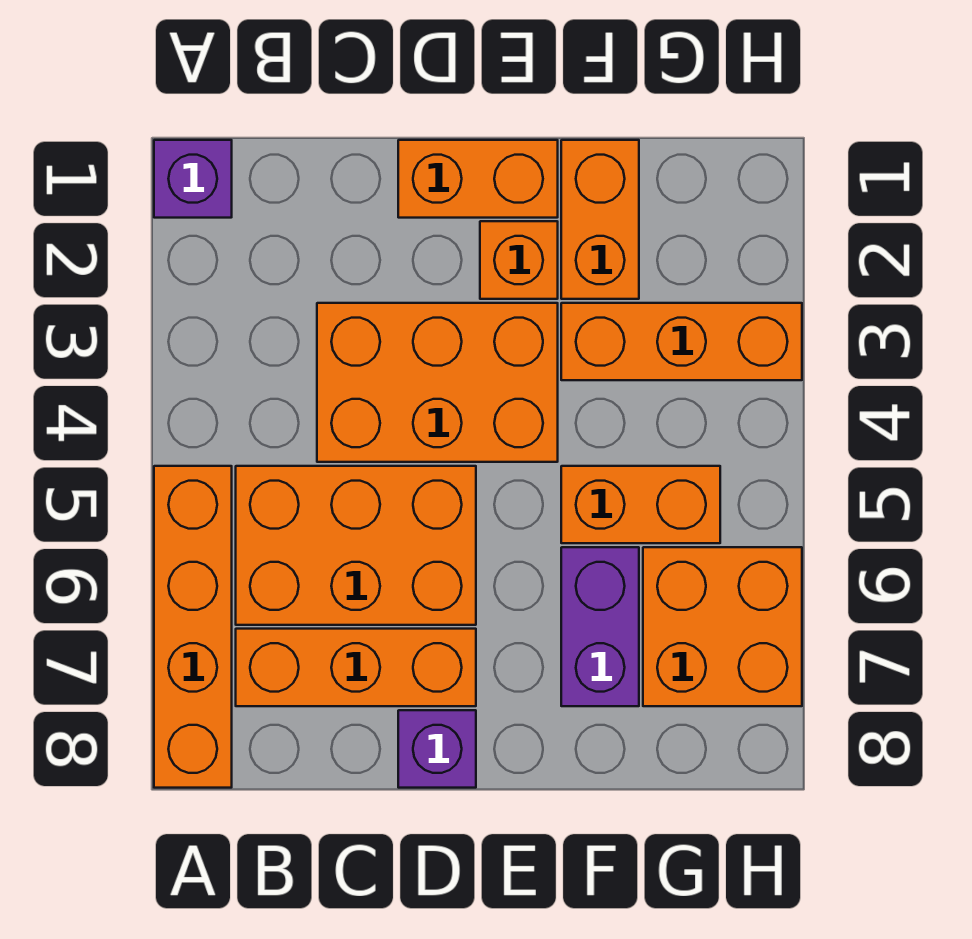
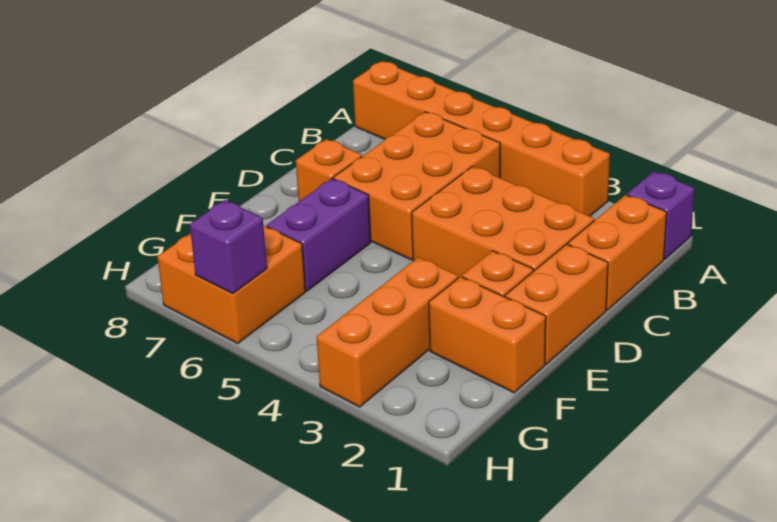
orange 1x4 brick [154,466,232,788] -> orange 1x6 brick [353,61,610,216]
orange 1x3 brick [236,629,476,706] -> orange 1x1 brick [296,139,362,201]
orange 2x3 brick [317,303,558,462] -> orange 2x3 brick turned to [412,166,594,278]
purple 1x1 brick [398,710,476,788] -> purple 1x1 brick moved to [190,200,267,294]
orange 1x2 brick [561,466,720,543] -> orange 1x2 brick moved to [568,195,667,310]
purple 1x2 brick [561,547,639,706] -> purple 1x2 brick turned to [267,178,371,291]

